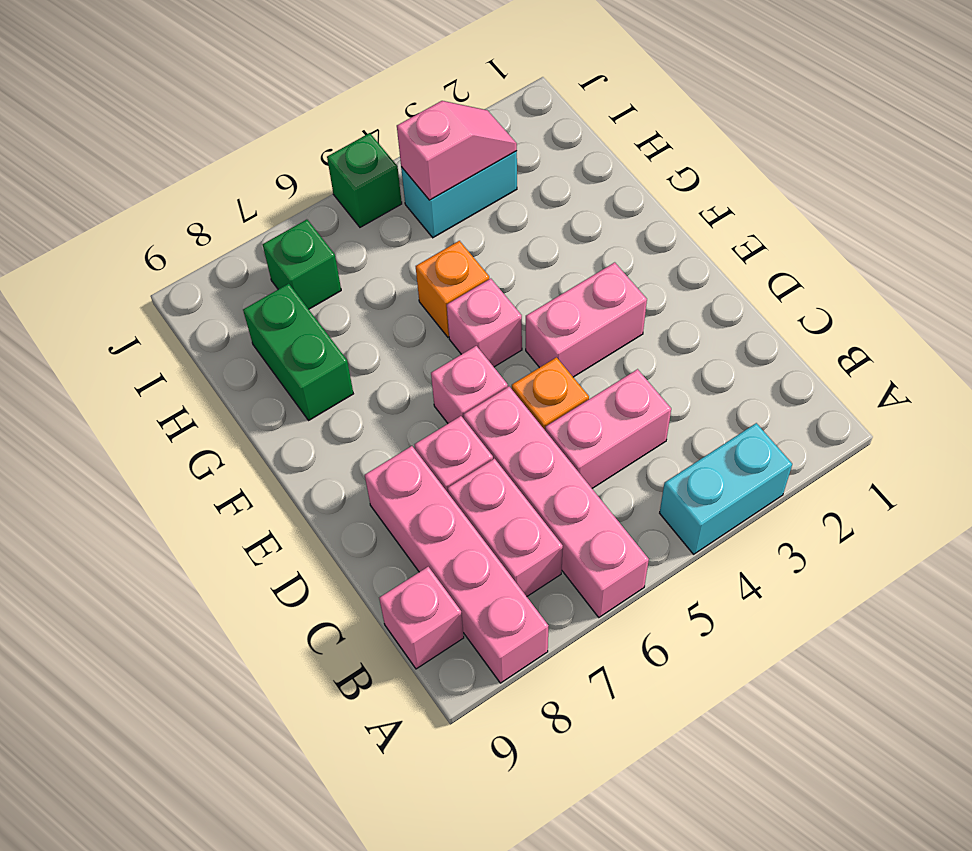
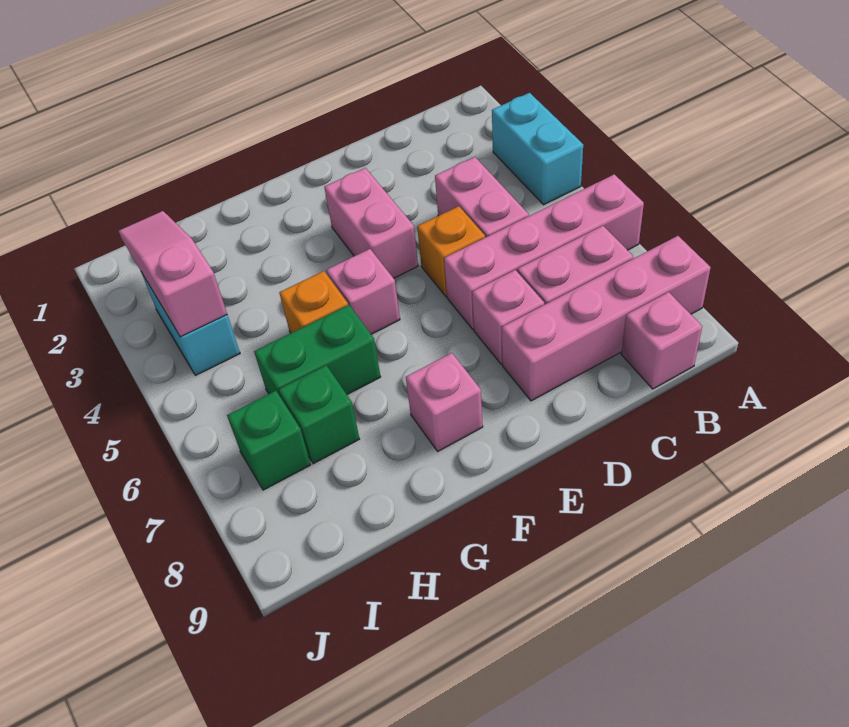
pink 1x1 brick [431,346,508,423] -> pink 1x1 brick moved to [406,353,483,451]
green 1x2 brick [243,284,353,420] -> green 1x2 brick moved to [254,305,381,397]
pink 1x2 slope [397,101,517,200] -> pink 1x3 slope [119,211,227,337]
green 1x1 brick [327,133,402,227] -> green 1x1 brick moved to [279,365,359,464]

